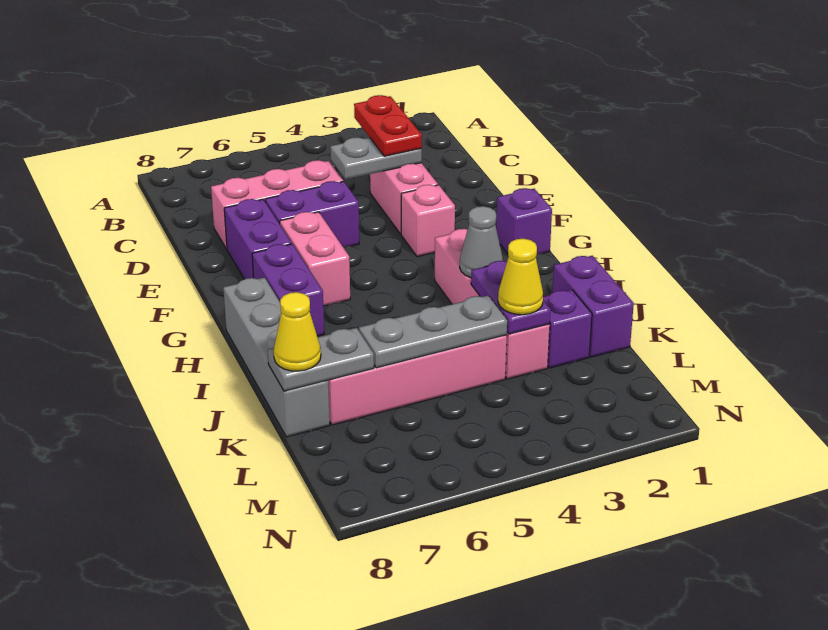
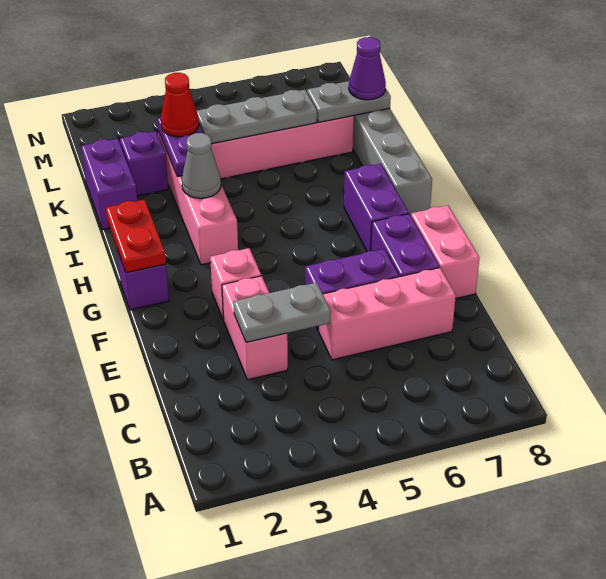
red 1x2 plate [354,95,422,156] -> red 1x2 plate moved to [106,199,166,273]
pink 1x2 brick [280,212,350,306] -> pink 1x2 brick moved to [411,205,479,299]
yellow 1x1 cone [498,239,543,315] -> red 1x1 cone [161,73,199,137]
yellow 1x1 cone [274,292,321,371] -> purple 1x1 cone [349,37,386,100]

